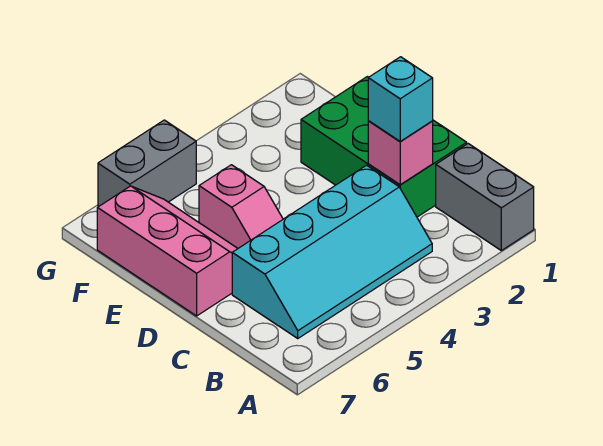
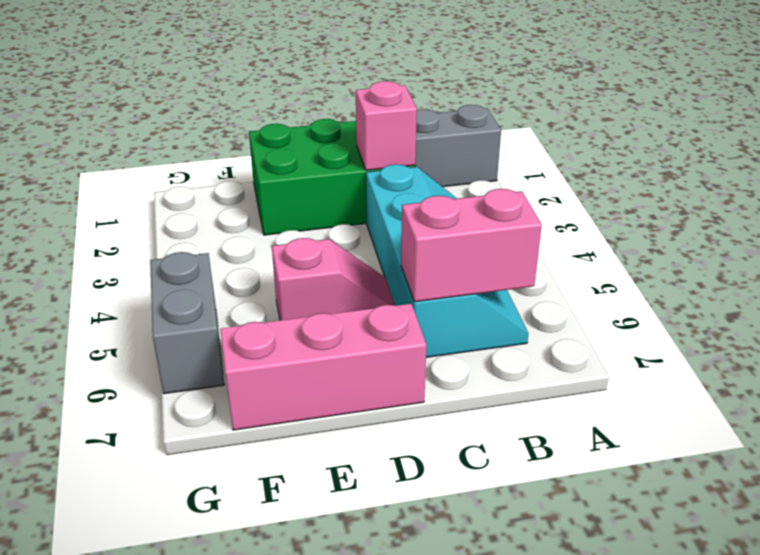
none -> pink 1x2 brick [401,189,542,302]
cyan 1x1 brick [368,57,433,142] -> none

